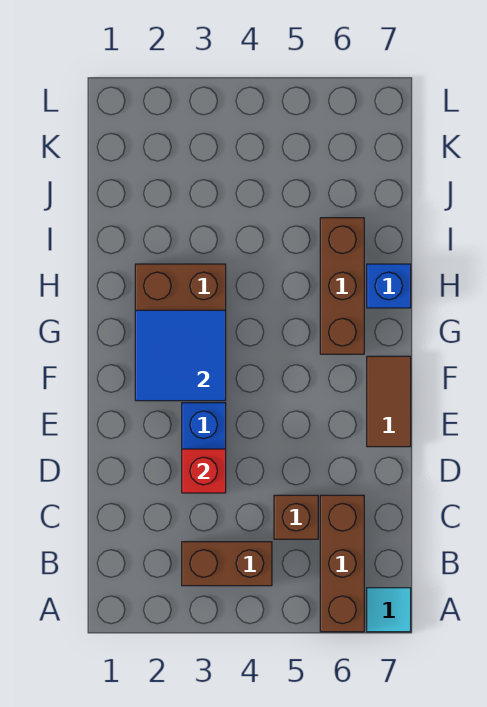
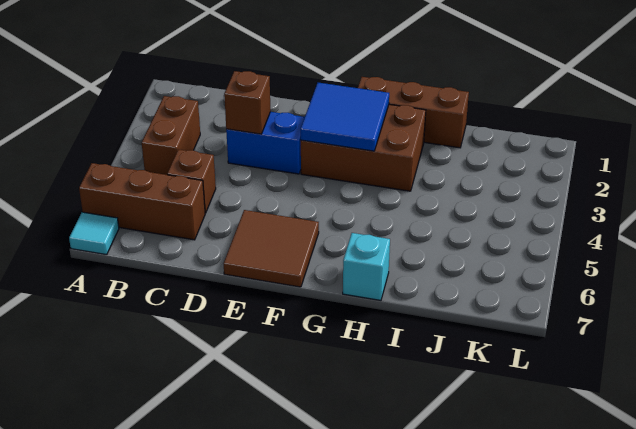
red 1x1 brick [182,449,226,493] -> brown 1x1 brick [224,71,271,134]
brown 1x2 tile [367,356,411,447] -> brown 2x2 tile [224,210,319,287]
brown 1x3 brick [320,218,364,354] -> brown 1x3 brick moved to [358,77,469,148]
blue 1x1 brick [367,264,411,308] -> cyan 1x1 brick [343,233,390,300]

